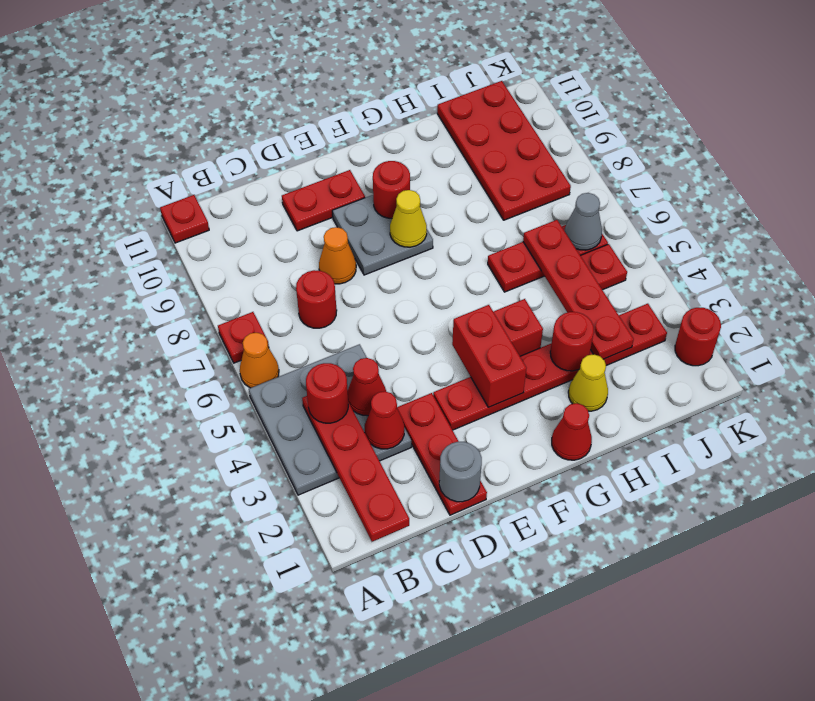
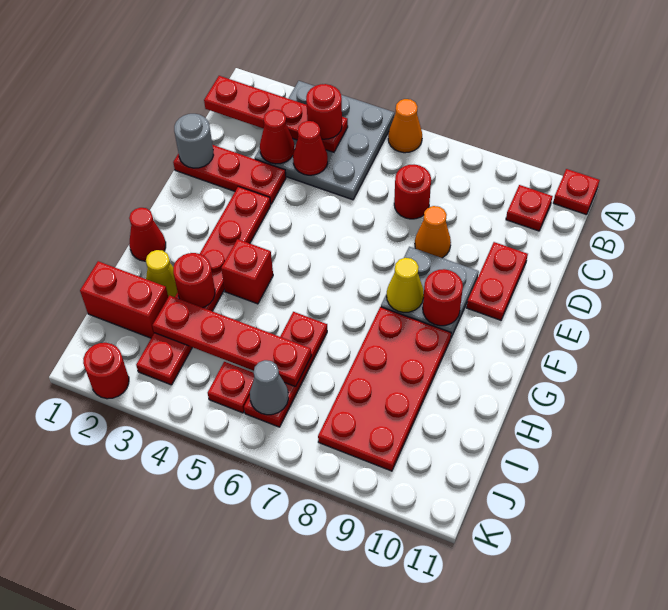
red 1x1 plate [218,312,269,363] -> red 1x1 plate moved to [506,185,553,231]
red 1x2 brick [452,305,526,407] -> red 1x2 brick moved to [80,261,168,338]
red 2x4 plate [437,81,571,220] -> red 2x4 plate turned to [318,307,451,471]

